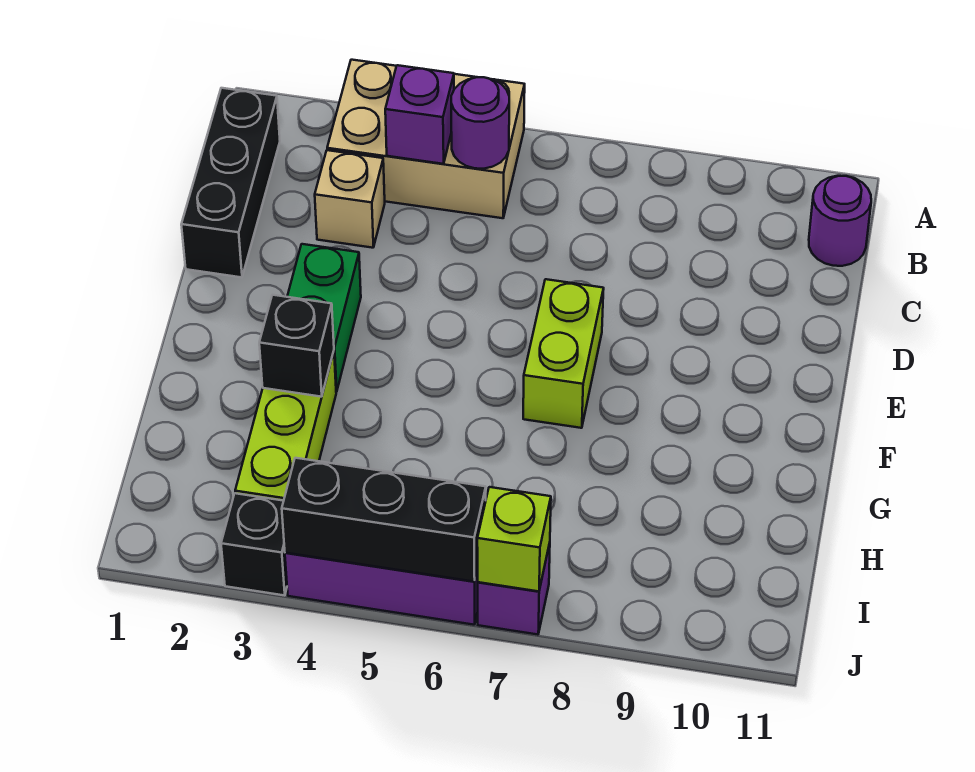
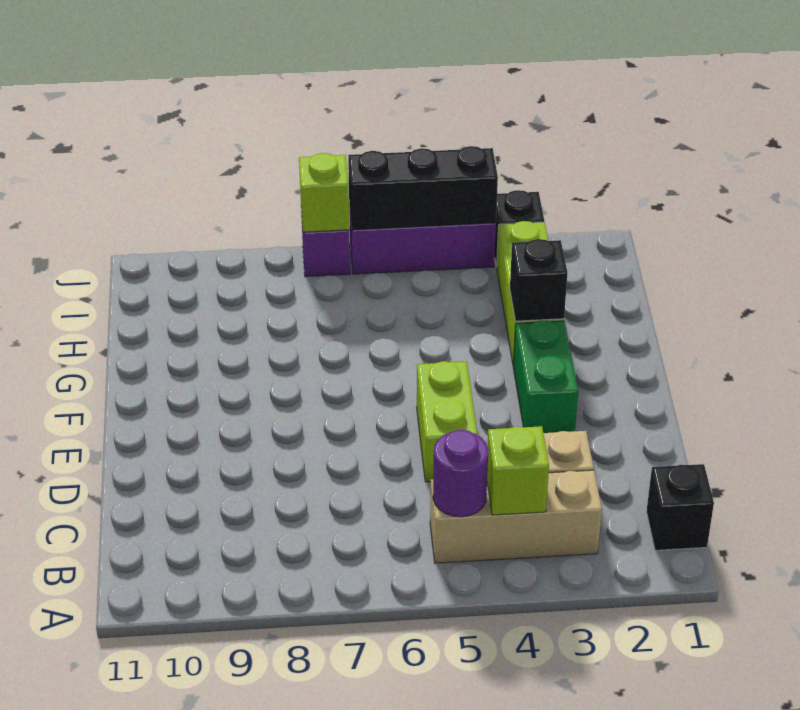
tan 2x3 brick [327,60,525,218] -> tan 1x3 brick [430,470,602,563]
black 1x3 brick [181,88,280,277] -> black 1x1 brick [646,464,714,550]
purple 1x1 brick [385,65,454,164] -> lime 1x1 brick [487,426,549,515]
purple 1x1 round brick [809,176,871,266] -> none
lime 1x2 brick [523,279,604,428] -> lime 1x2 brick moved to [417,361,478,482]

